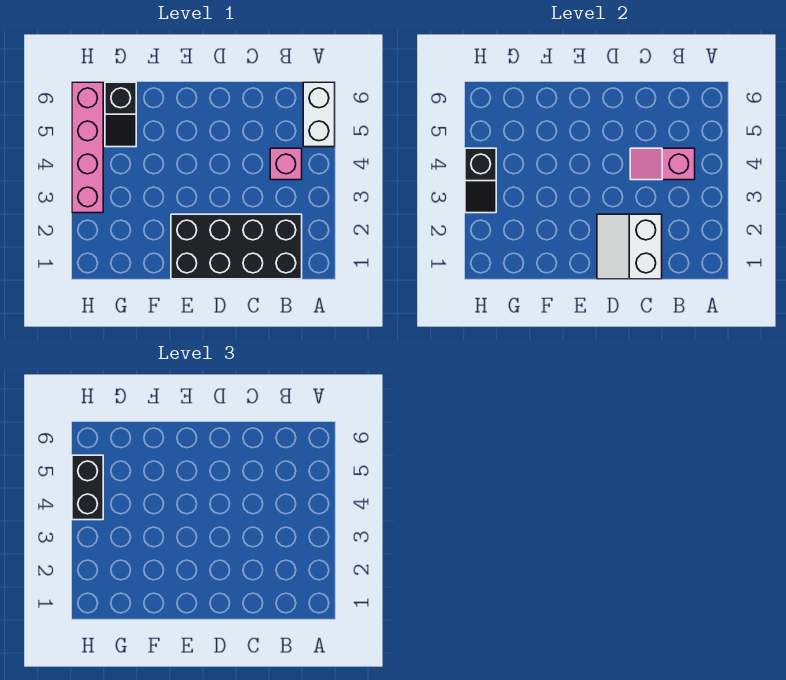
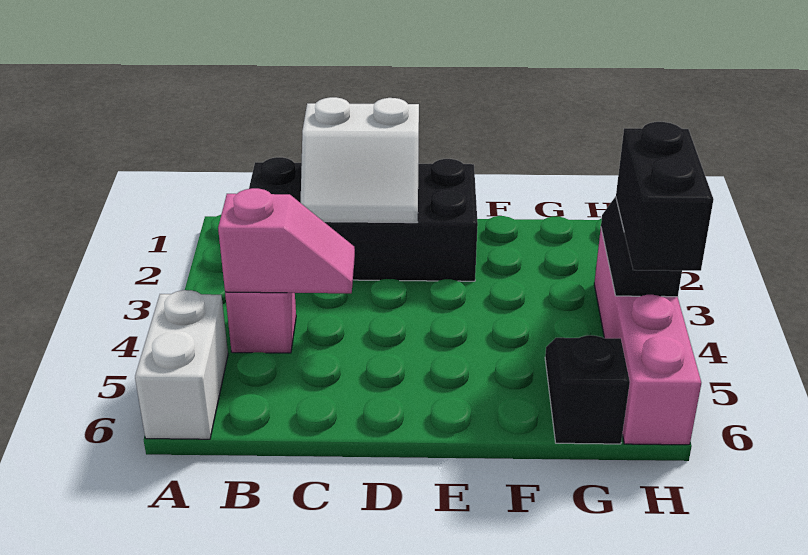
white 2x2 slope [597,214,662,279] -> white 2x2 slope turned to [301,97,419,223]

